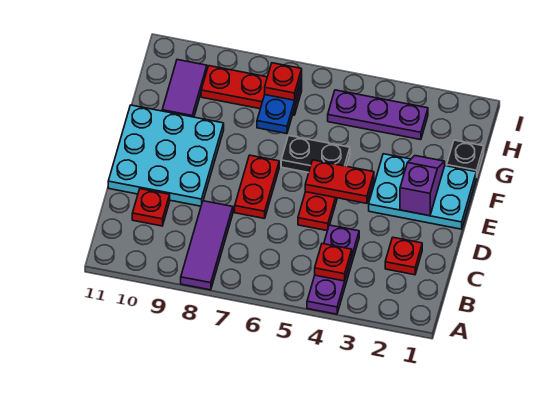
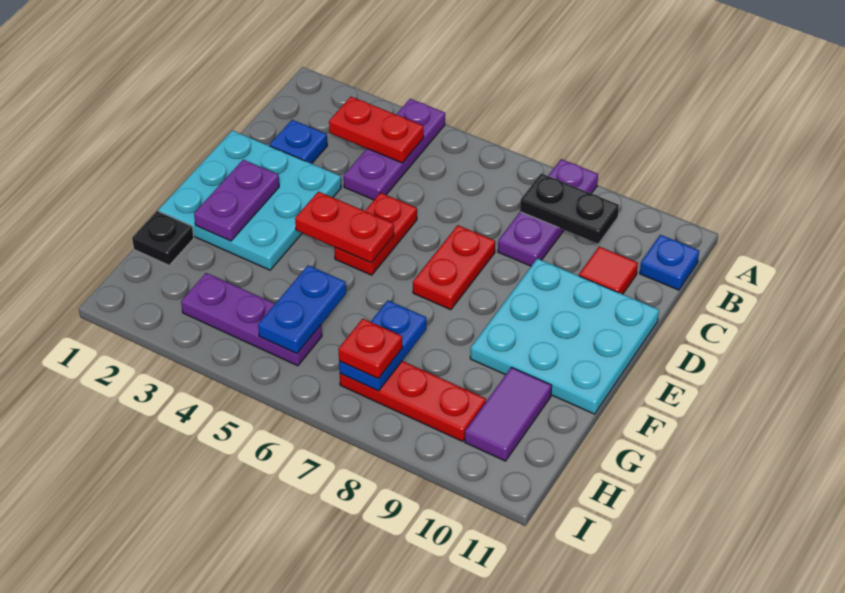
purple 1x3 tile [181,201,233,290] -> purple 1x3 plate [498,159,598,266]
red 1x1 plate [315,244,352,281] -> red 1x2 plate [329,97,424,163]
none -> blue 1x1 plate [640,235,699,290]
red 1x1 plate [385,237,422,275] -> blue 1x1 plate [270,120,327,164]
red 1x1 plate [132,189,170,226] -> red 1x1 tile [579,247,638,294]
cyan 2x3 plate [369,154,476,229] -> cyan 3x3 plate [158,130,341,270]
purple 1x2 slope [400,156,445,216] -> purple 1x2 plate [194,160,279,241]
black 1x2 plate [281,136,350,173] -> black 1x2 plate moved to [520,173,619,244]
none -> blue 1x2 plate [258,265,346,354]

